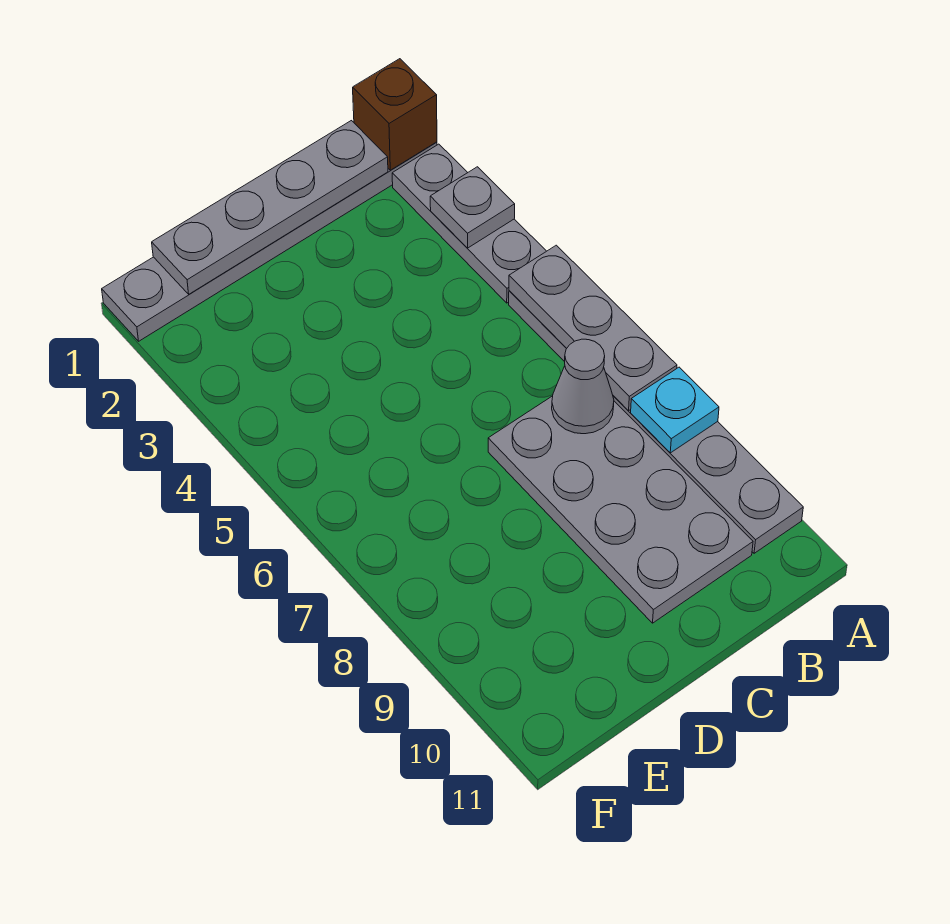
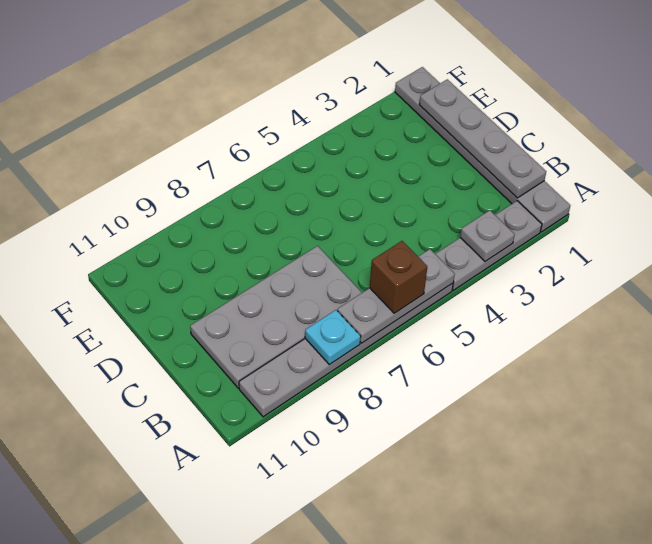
brown 1x1 brick [353,59,437,170] -> brown 1x1 brick moved to [370,241,427,313]
grey 1x1 cone [552,339,614,434] -> none

